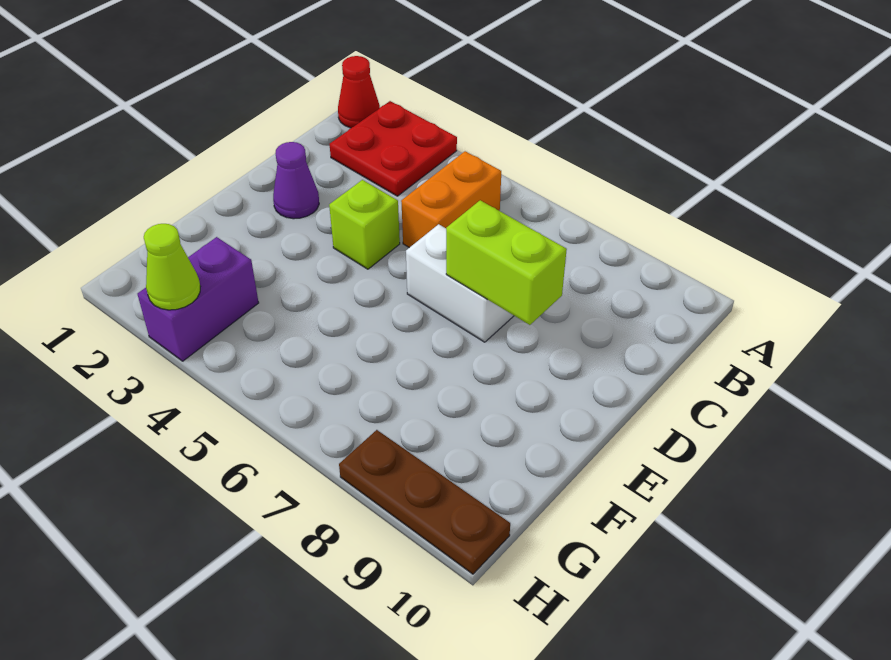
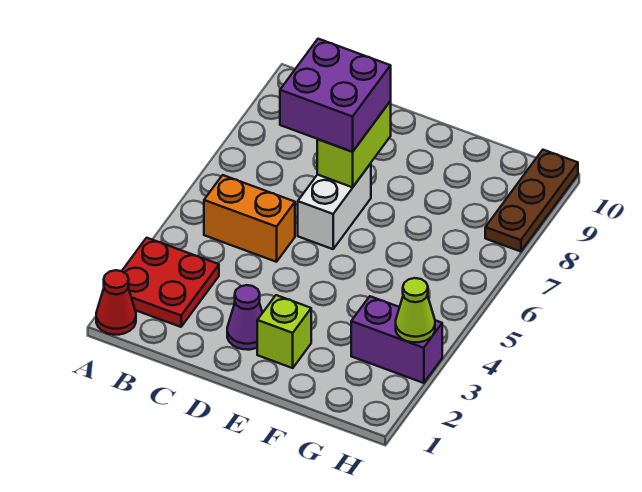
none -> purple 2x2 brick [280,39,391,152]
lime 1x1 brick [329,180,400,269] -> lime 1x1 brick moved to [257,295,311,368]

